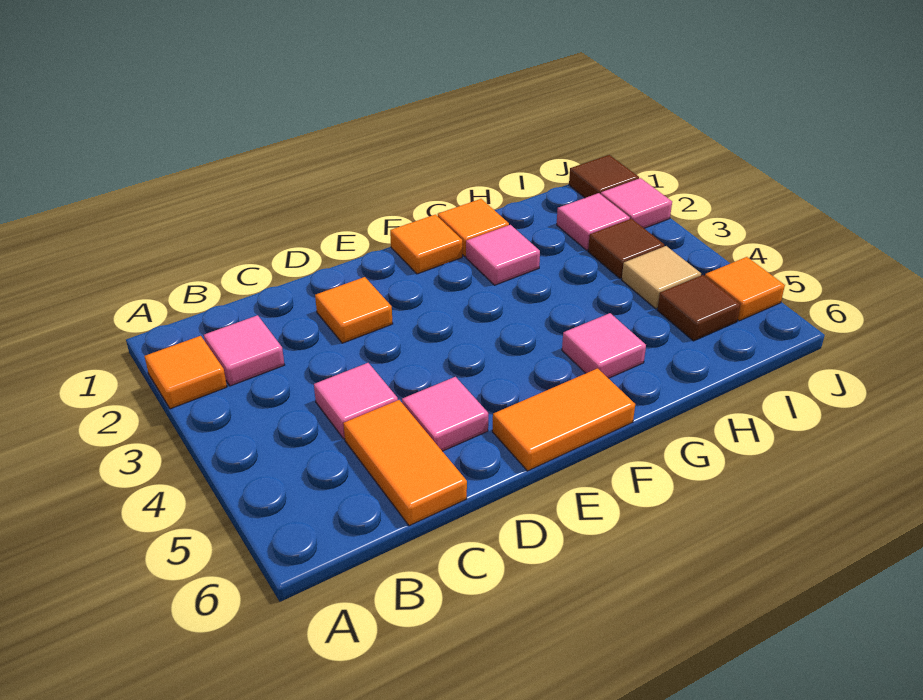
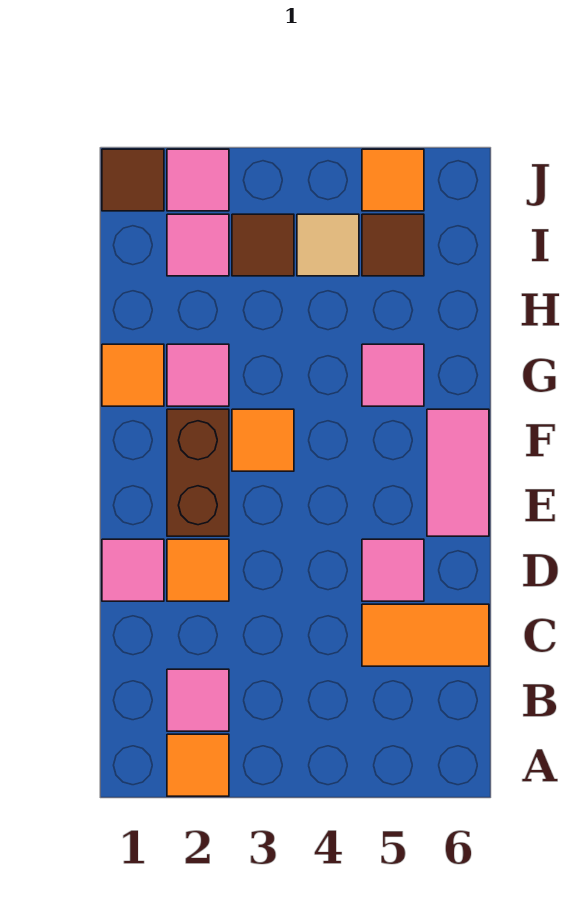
pink 1x1 tile [314,363,398,439] -> pink 1x1 tile moved to [102,539,164,601]
none -> brown 1x2 brick [167,409,229,536]
orange 1x2 tile [492,368,635,471] -> pink 1x2 tile [427,409,489,536]
orange 1x1 tile [390,215,462,274] -> orange 1x1 tile moved to [232,409,294,471]

